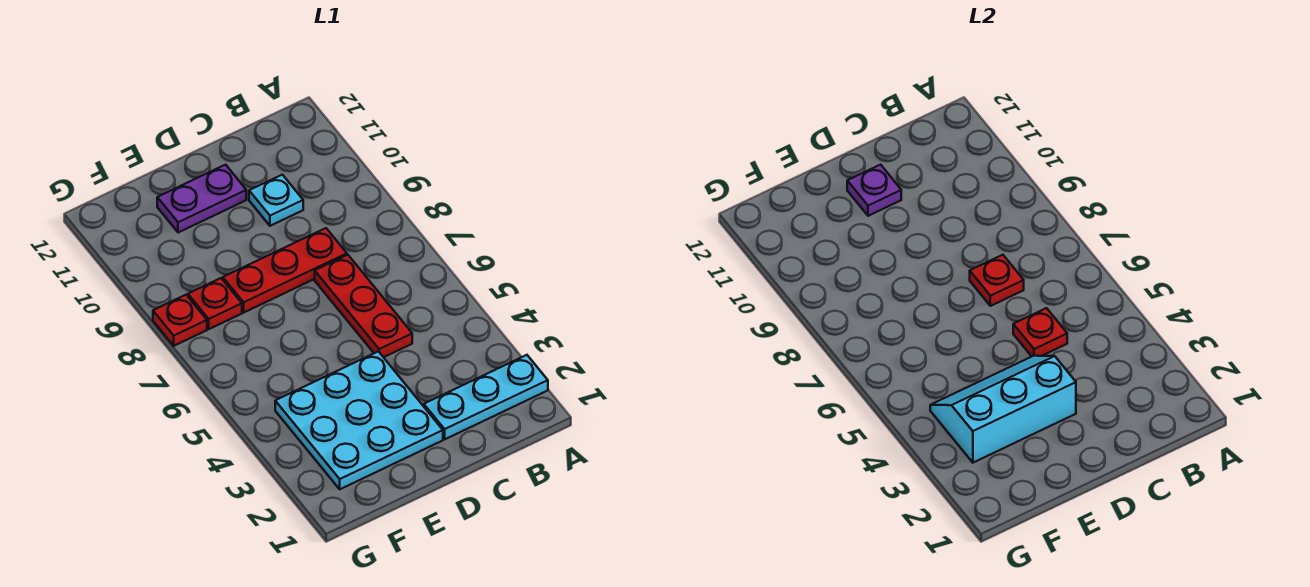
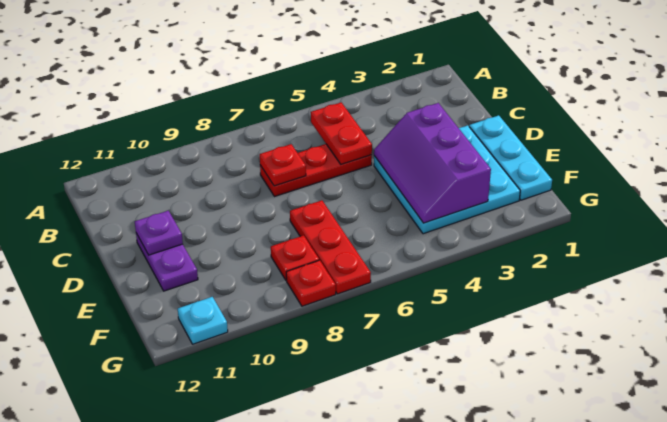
cyan 1x3 plate [424,355,548,439] -> cyan 1x3 plate moved to [469,115,552,200]
red 1x1 plate [1013,308,1067,356] -> red 1x2 plate [311,103,372,164]
red 1x3 plate [223,228,347,312] -> red 1x3 plate moved to [290,200,371,294]
cyan 1x1 plate [249,175,303,226] -> cyan 1x1 plate moved to [178,297,228,344]
cyan 2x3 slope [930,356,1076,463] -> purple 2x3 slope [374,103,491,223]

